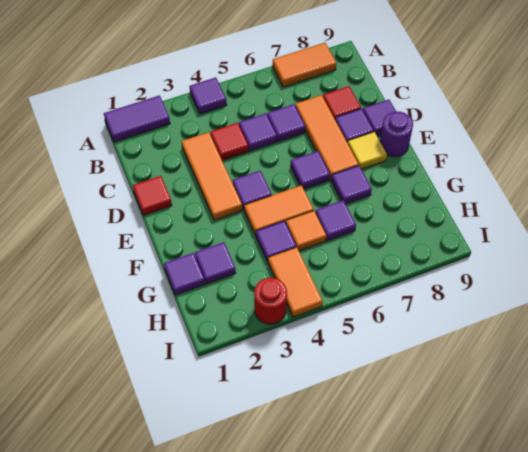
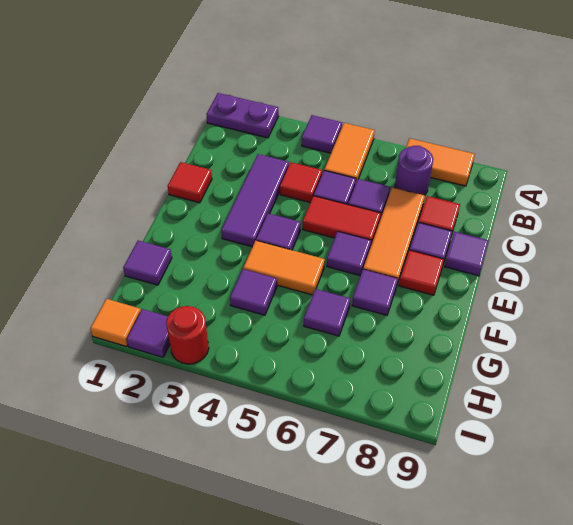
purple 1x2 tile [104,95,170,142] -> purple 1x2 plate [206,93,279,138]
orange 1x3 tile [181,132,242,220] -> purple 1x3 tile [221,154,289,247]
none -> red 1x2 tile [303,196,381,245]
yellow 1x1 tile [348,132,387,169] -> red 1x1 tile [399,250,444,295]
purple 1x1 round brick [380,111,413,157] -> purple 1x1 round brick moved to [395,146,433,195]
purple 1x1 tile [195,242,236,284] -> purple 1x1 tile moved to [127,309,170,357]
orange 1x1 tile [286,211,326,251] -> orange 1x1 tile moved to [90,299,141,347]
orange 1x2 tile [268,247,323,317] -> orange 1x2 tile moved to [324,123,375,182]

